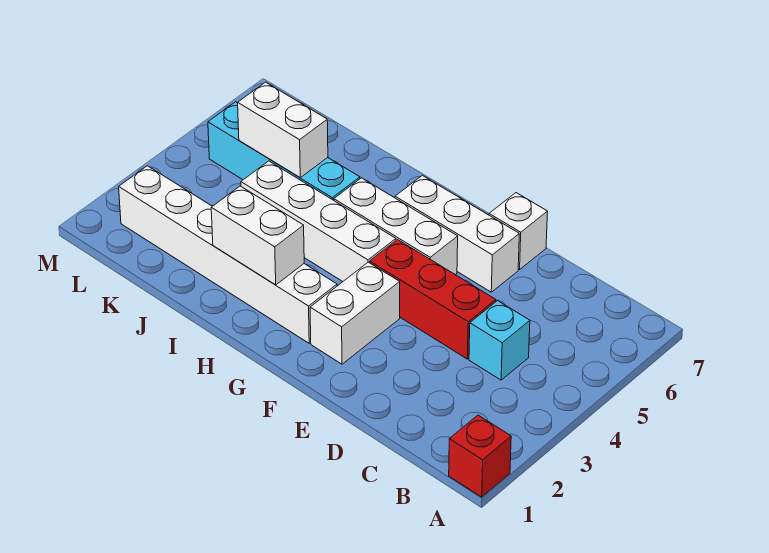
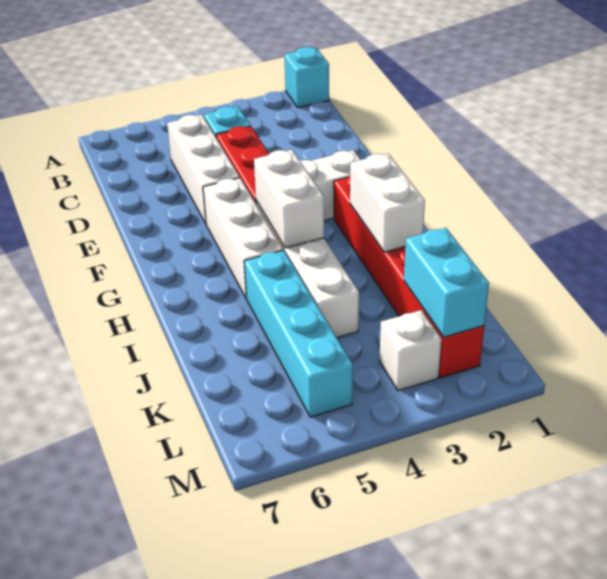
red 1x1 brick [449,415,511,497] -> cyan 1x1 brick [284,47,329,108]
white 1x3 brick [395,175,519,292] -> white 1x3 brick moved to [167,115,240,223]
white 1x1 brick [489,193,548,270] -> white 1x1 brick moved to [379,310,441,391]
white 1x6 brick [119,166,337,343] -> red 1x6 brick [334,176,484,378]
white 1x2 brick [238,82,328,178] -> white 1x2 brick moved to [254,150,324,248]
none -> cyan 1x2 brick [404,228,489,337]

